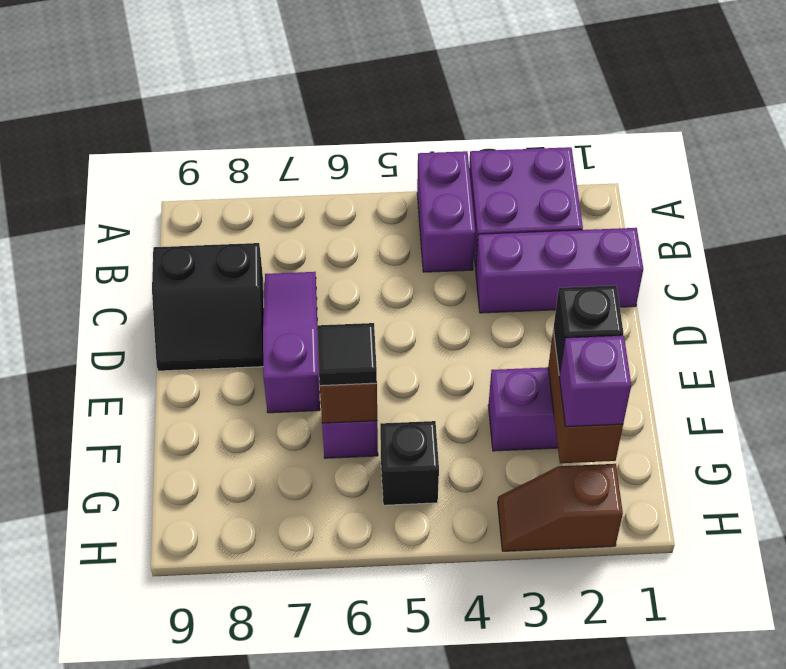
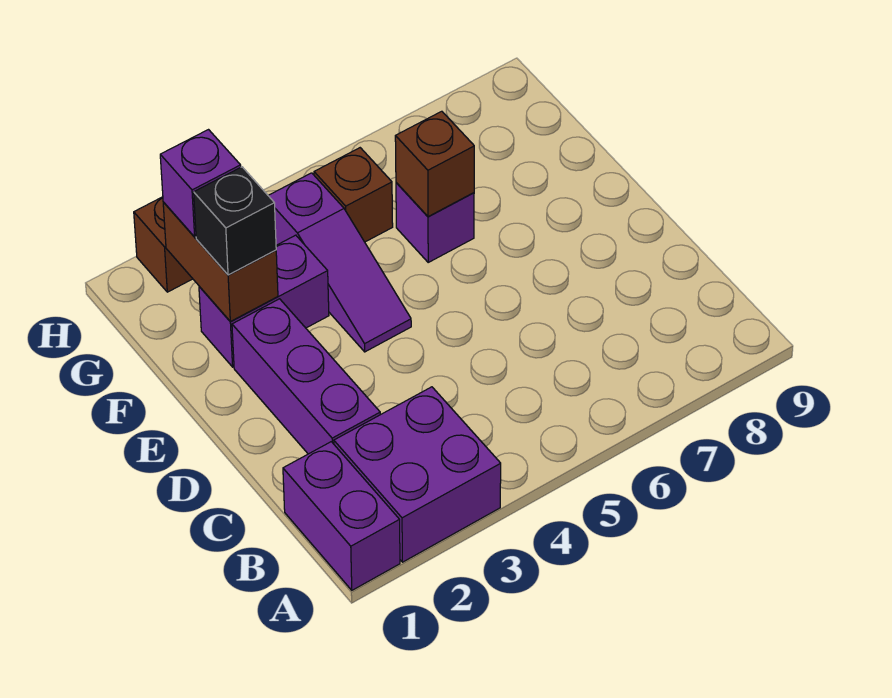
purple 1x2 brick [417,151,475,272] -> purple 1x2 brick moved to [283,442,400,590]
purple 1x3 brick [476,228,643,313] -> purple 1x3 brick turned to [232,299,380,454]
purple 1x3 slope [263,272,320,413] -> purple 1x3 slope moved to [268,173,411,352]
black 2x2 slope [152,243,264,371] -> none
black 1x1 tile [317,323,377,386] -> none
black 1x1 brick [380,421,439,505] -> brown 1x1 brick [314,148,393,242]

